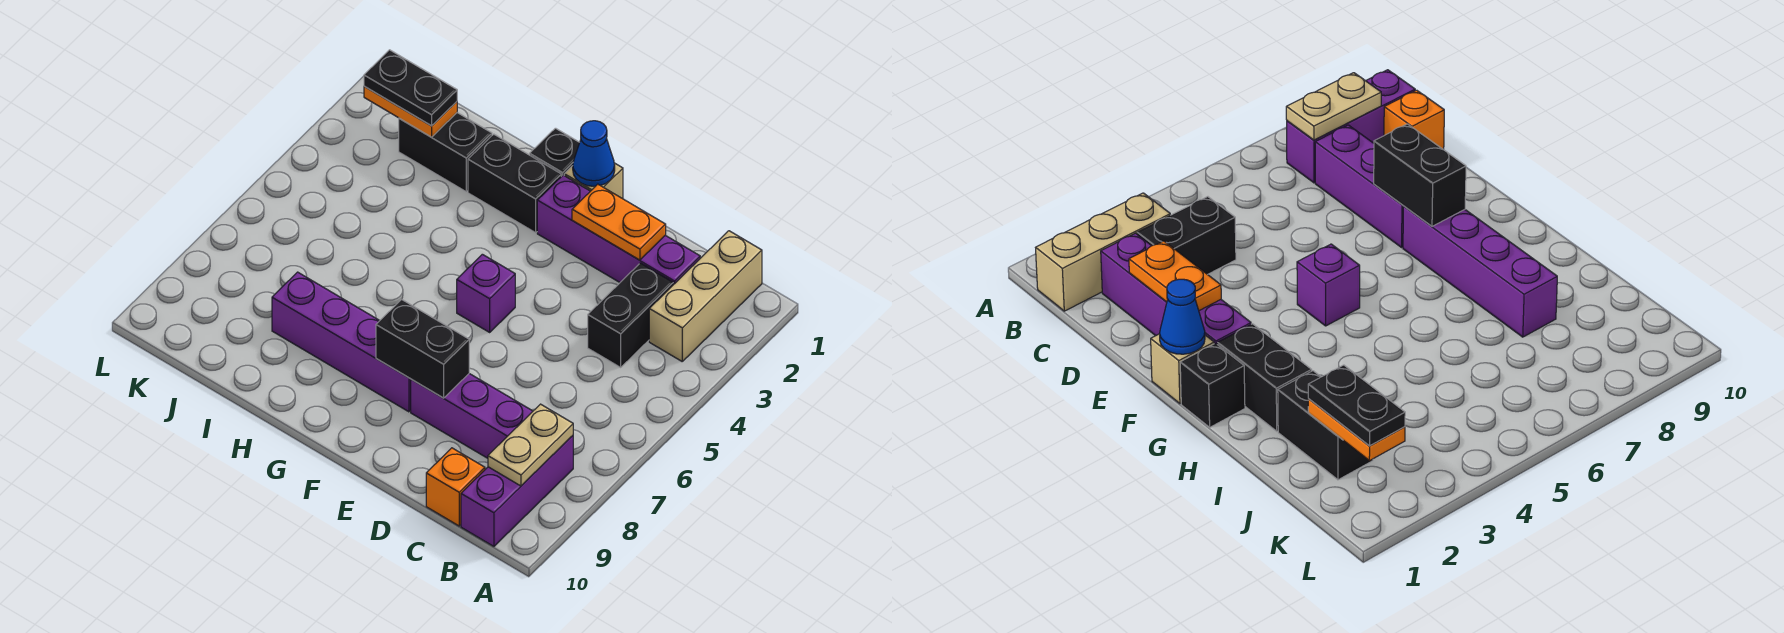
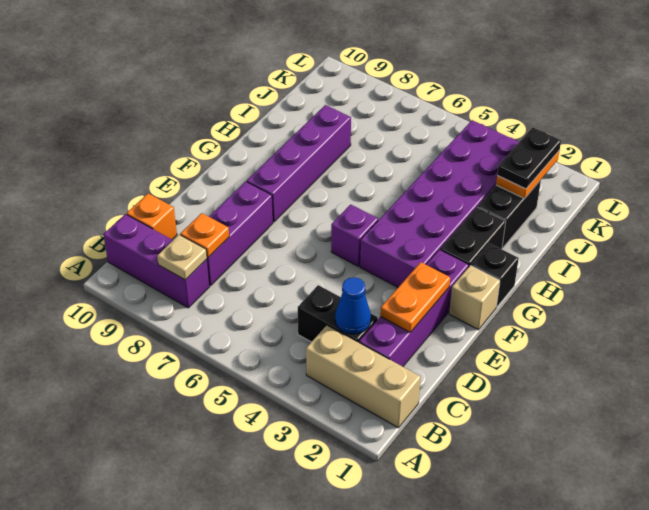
tan 1x2 plate [488,404,573,486] -> tan 1x1 plate [157,235,207,280]
none -> orange 1x1 plate [180,213,229,257]
black 1x2 brick [376,299,469,398] -> none
blue 1x1 cone [573,121,615,186] -> blue 1x1 cone moved to [335,277,371,334]
none -> purple 2x6 brick [360,120,519,287]

